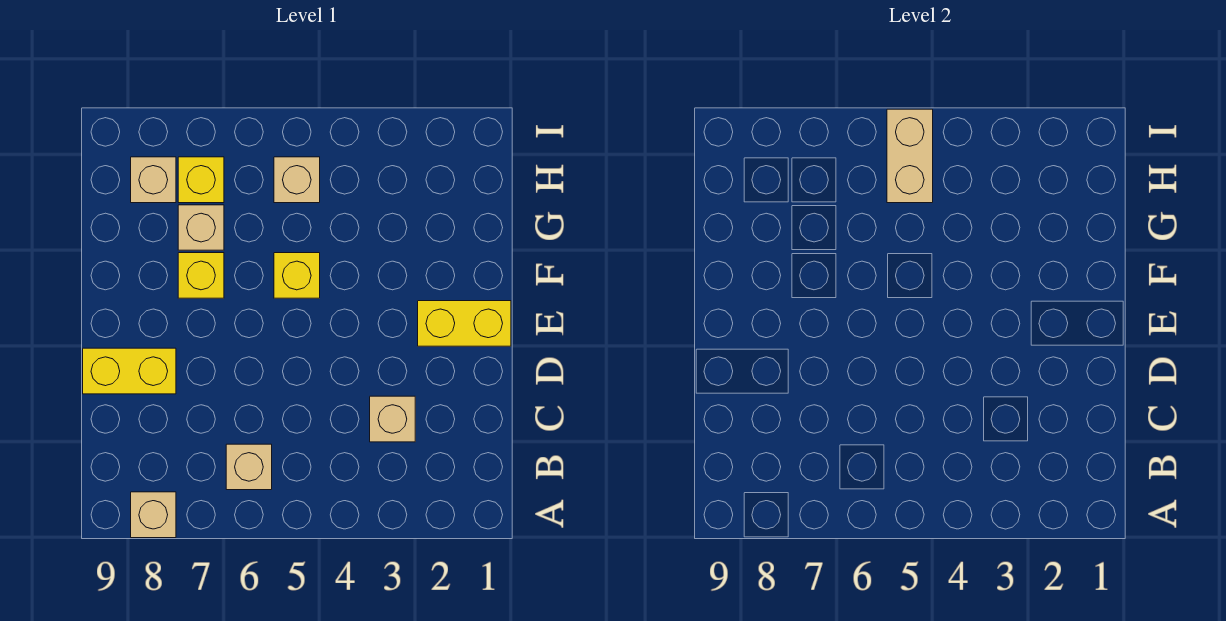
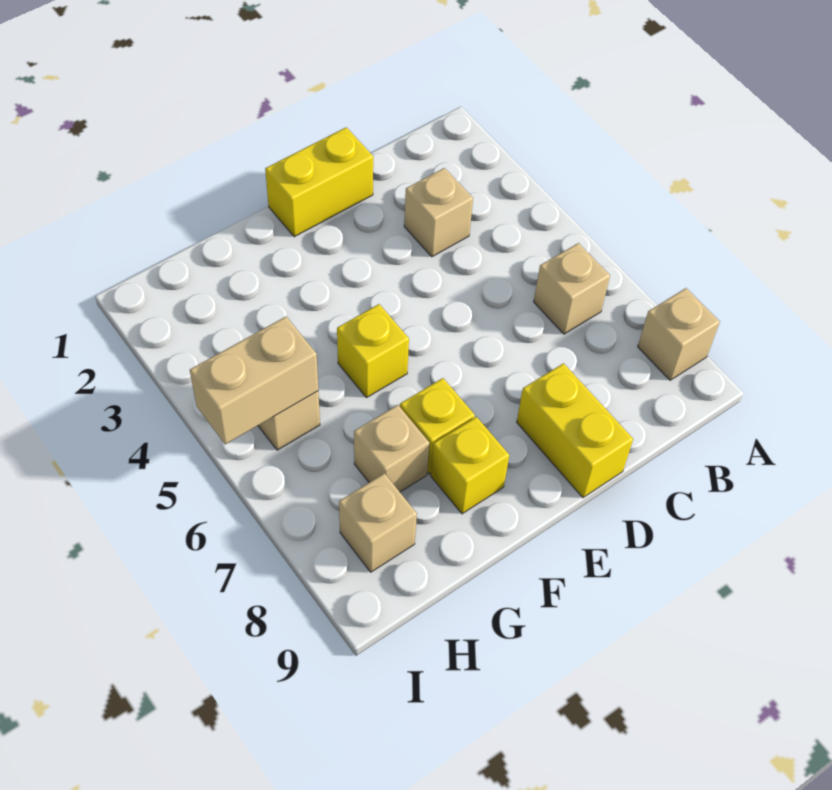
yellow 1x2 brick [418,301,511,346] -> yellow 1x2 brick turned to [265,127,373,237]
yellow 1x1 brick [178,157,224,203] -> yellow 1x1 brick moved to [431,417,509,514]

